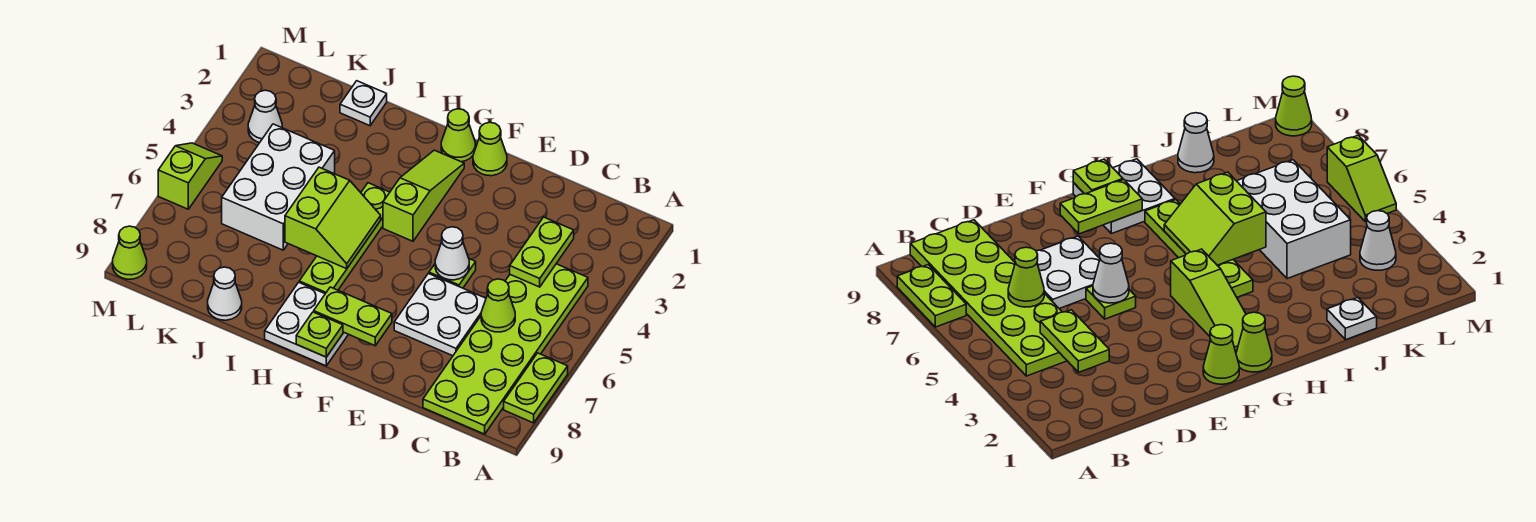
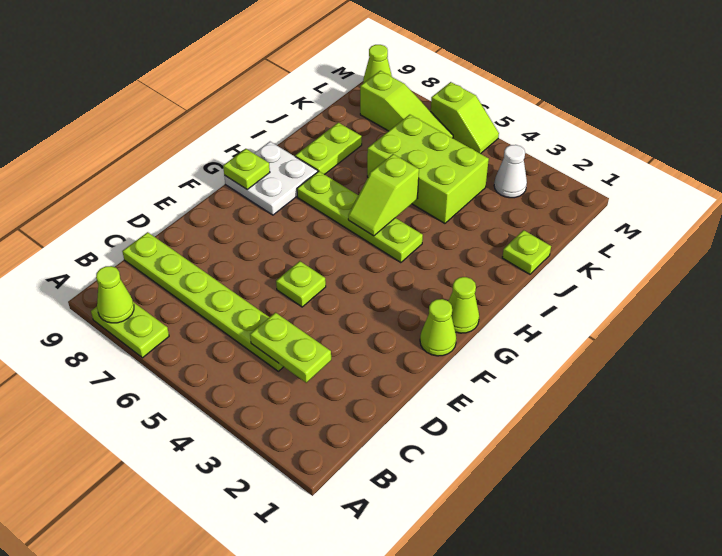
lime 2x6 plate [423,264,588,434] -> lime 1x6 plate [122,232,283,371]
lime 1x1 cone [481,279,515,332] -> lime 1x1 cone moved to [96,266,134,323]
white 2x2 plate [394,273,486,356] -> none
white 1x1 cone [435,227,469,280] -> none
lime 1x2 plate [314,287,392,346] -> lime 1x2 plate moved to [295,123,362,175]
lime 1x3 slope [383,150,464,241] -> lime 1x3 slope moved to [360,71,453,138]
lime 2x2 slope [285,167,381,269] -> lime 1x2 slope [348,154,419,236]
white 1x1 plate [340,81,387,126] -> lime 1x1 plate [502,230,551,274]
white 2x3 brick [222,124,335,250] -> lime 2x3 brick [367,115,489,223]
white 1x1 cone [208,267,242,320] -> none

